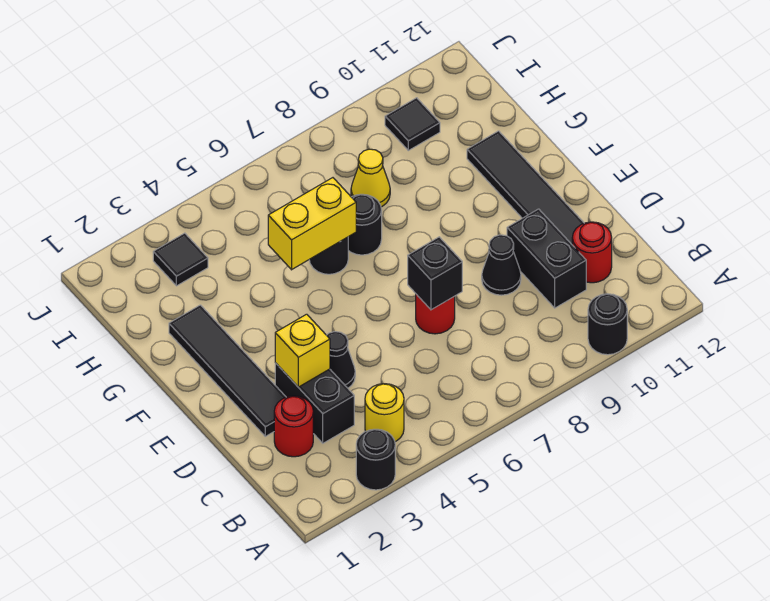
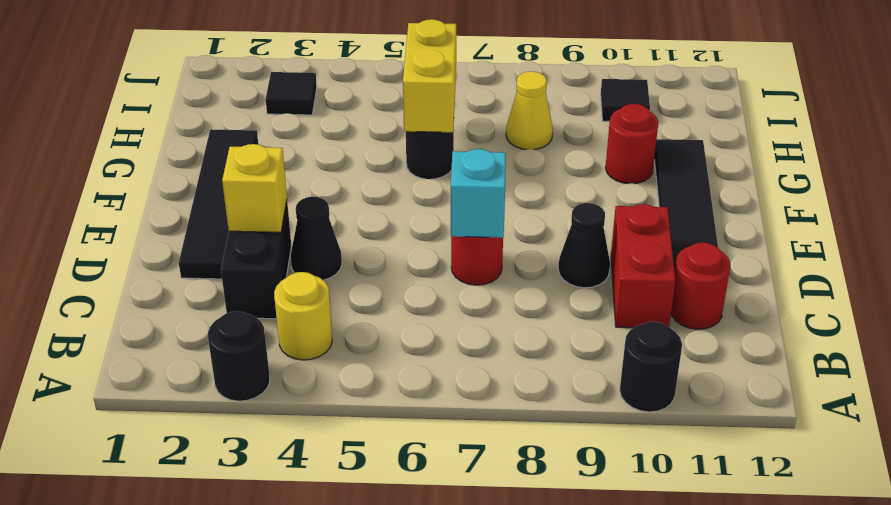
red 1x1 round brick [274,396,313,457] -> red 1x1 round brick moved to [605,104,658,184]
black 1x2 brick [507,209,586,308] -> red 1x2 brick [611,204,675,328]
black 1x1 brick [408,237,462,310] -> cyan 1x1 brick [451,149,506,238]
yellow 1x2 brick [268,178,356,270] -> yellow 1x2 brick turned to [403,19,456,132]
black 1x1 round brick [348,194,382,255] -> none

